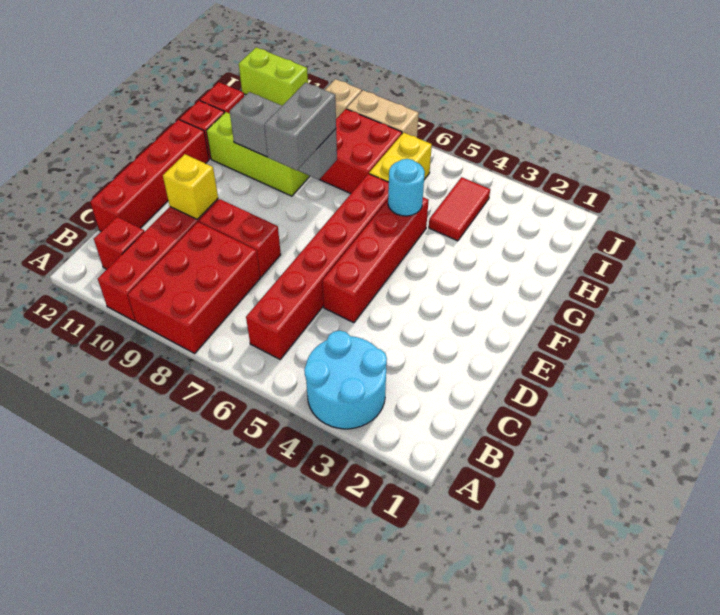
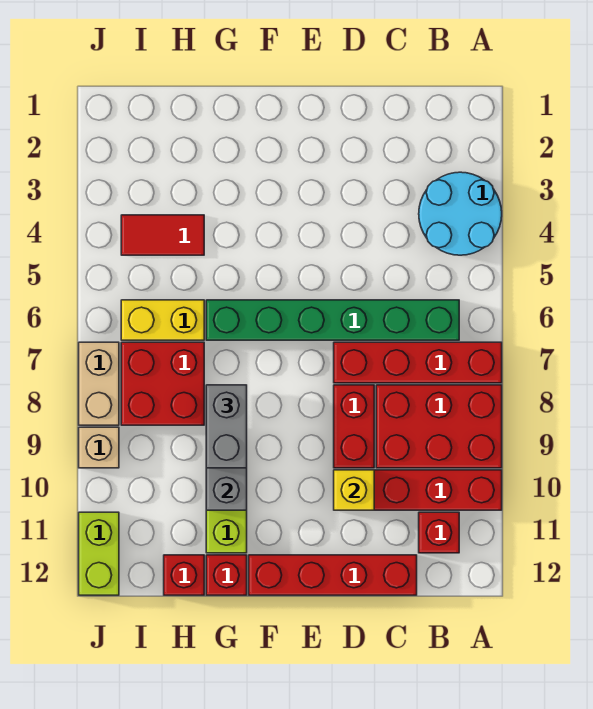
red 1x6 brick [246,174,389,359] -> green 1x6 brick [206,300,459,340]
red 1x4 brick [322,197,429,323] -> red 1x4 brick moved to [334,342,502,383]
grey 1x2 brick [264,82,336,170] -> grey 1x2 brick turned to [206,385,247,468]
cyan 1x1 round brick [388,159,425,216] -> none

